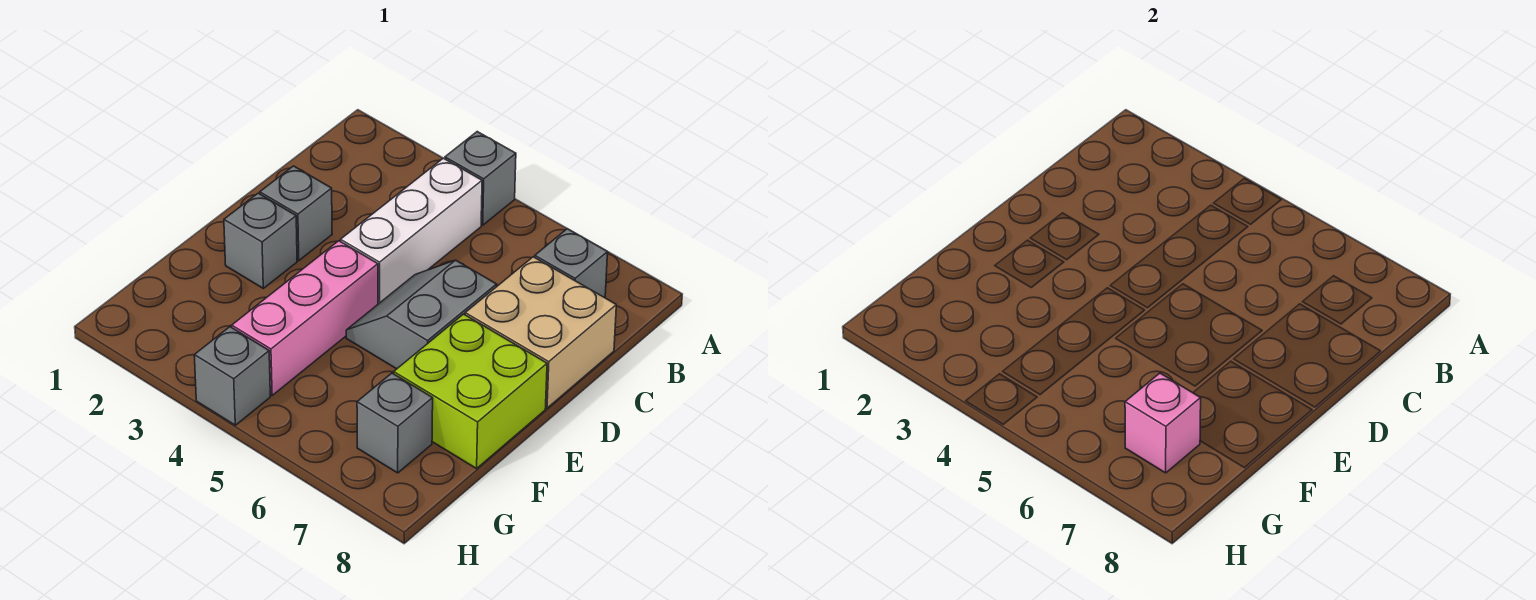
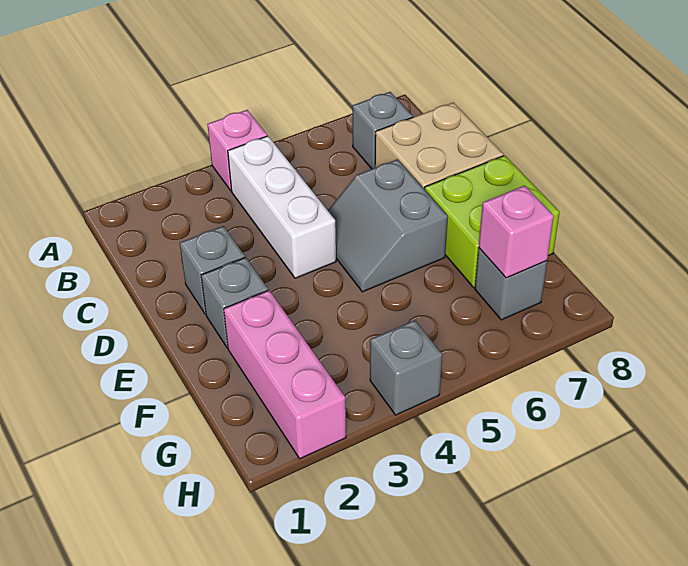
grey 1x1 brick [445,132,516,225] -> pink 1x1 brick [207,110,267,191]
pink 1x3 brick [232,241,378,395] -> pink 1x3 brick moved to [224,290,346,459]

